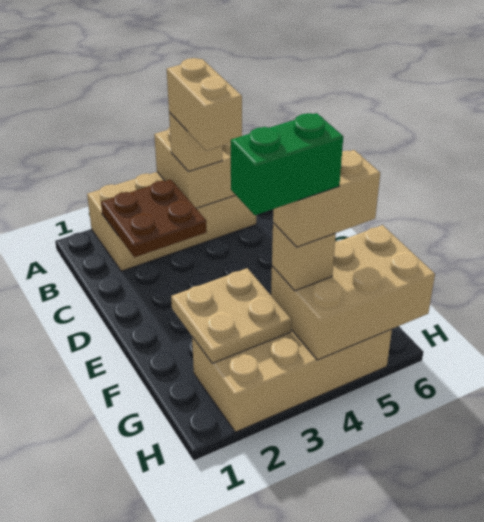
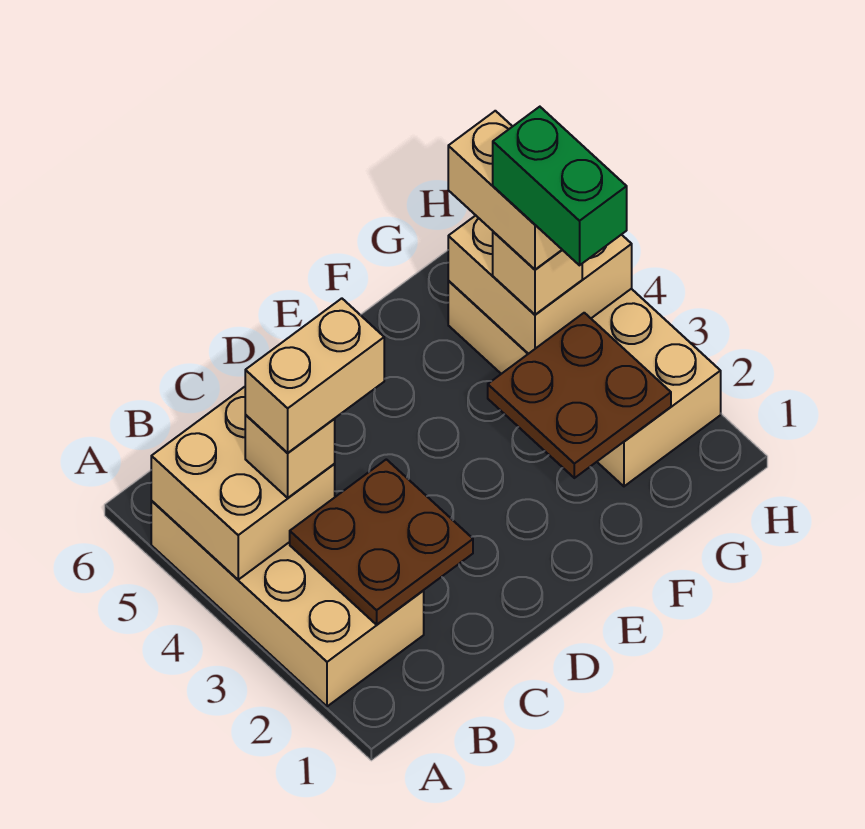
tan 2x2 plate [171,268,291,363] -> brown 2x2 plate [488,313,671,478]
tan 2x3 brick [271,225,435,360] -> tan 2x2 brick [448,216,632,354]

